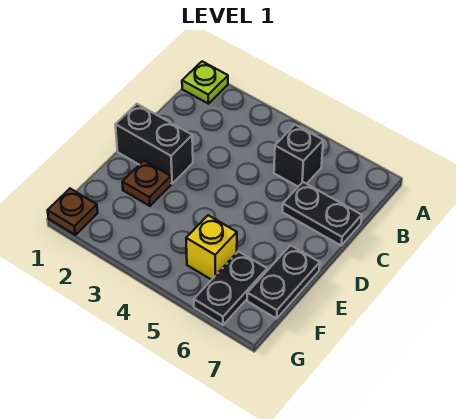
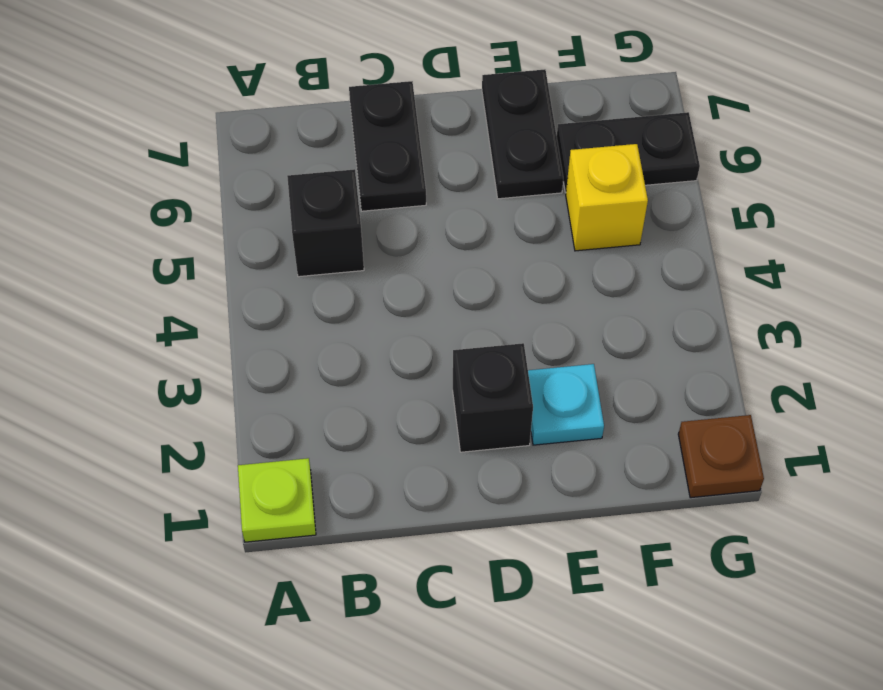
black 1x2 brick [115,104,193,183] -> black 1x1 brick [453,343,533,452]
brown 1x1 plate [122,161,171,206] -> cyan 1x1 plate [528,364,604,445]
black 1x2 plate [247,245,320,319] -> black 1x2 plate turned to [482,69,563,199]

